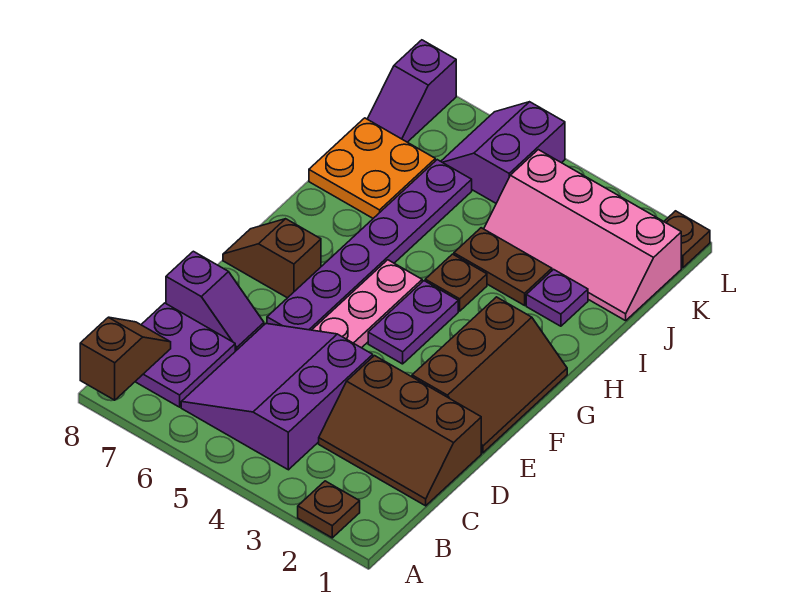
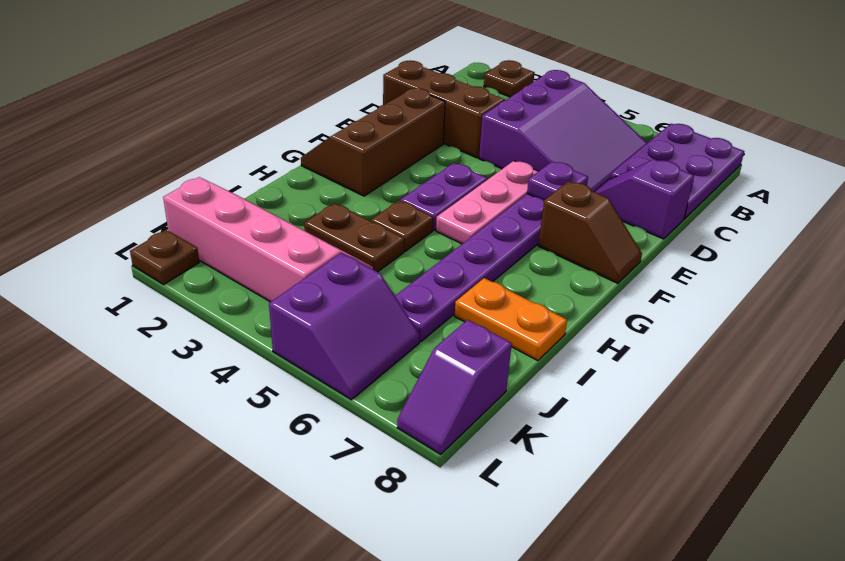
brown 1x2 slope [80,317,171,400] -> none
purple 2x2 plate [135,303,235,407] -> purple 2x3 plate [610,124,744,219]
purple 1x1 plate [526,269,588,326] -> purple 1x1 plate moved to [527,162,588,200]
orange 2x2 plate [309,118,435,218] -> orange 1x2 plate [455,278,567,361]
purple 1x2 slope [368,40,456,142] -> purple 1x2 slope turned to [397,320,512,454]

